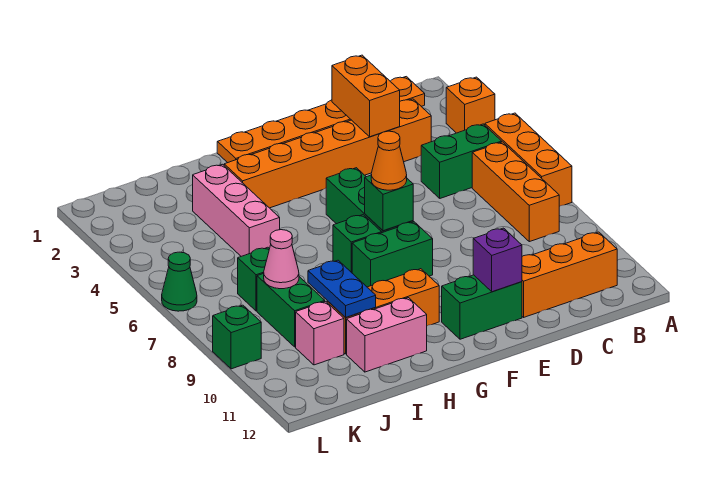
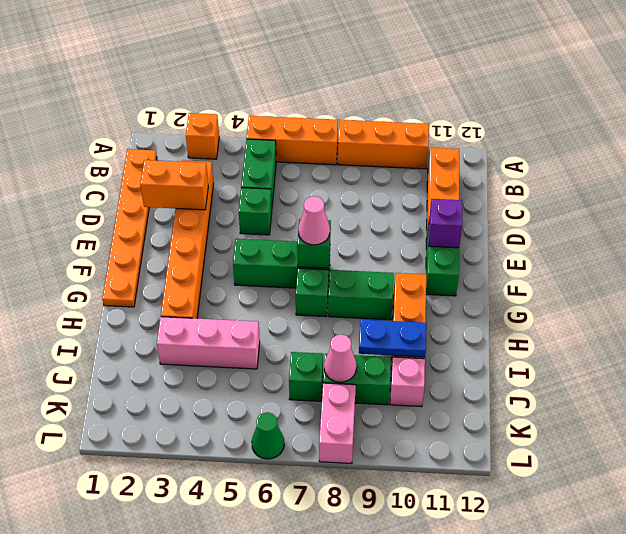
orange 1x3 brick [472,142,559,242] -> orange 1x3 brick moved to [338,120,429,169]
orange 1x1 cone [371,131,407,190] -> pink 1x1 cone [298,196,330,245]
green 1x2 brick [352,222,433,287] -> green 1x2 brick turned to [328,270,394,320]
pink 1x2 brick [347,298,427,372] -> pink 1x2 brick moved to [319,383,356,463]
green 1x1 brick [213,305,261,369] -> green 1x1 brick moved to [239,188,272,235]

